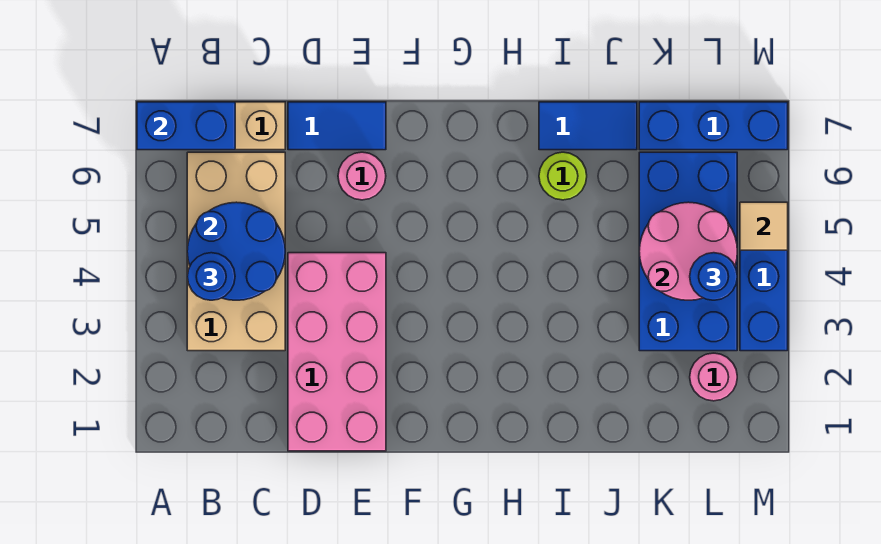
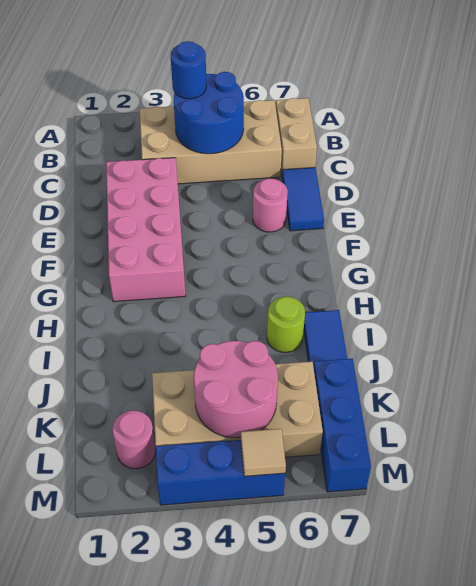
blue 1x2 brick [137,102,235,150] -> none
pink 2x4 brick [288,253,386,451] -> pink 2x4 brick turned to [106,158,186,302]
blue 2x4 brick [639,152,737,351] -> tan 2x4 brick [152,362,323,457]
blue 1x1 round brick [690,253,737,300] -> none

